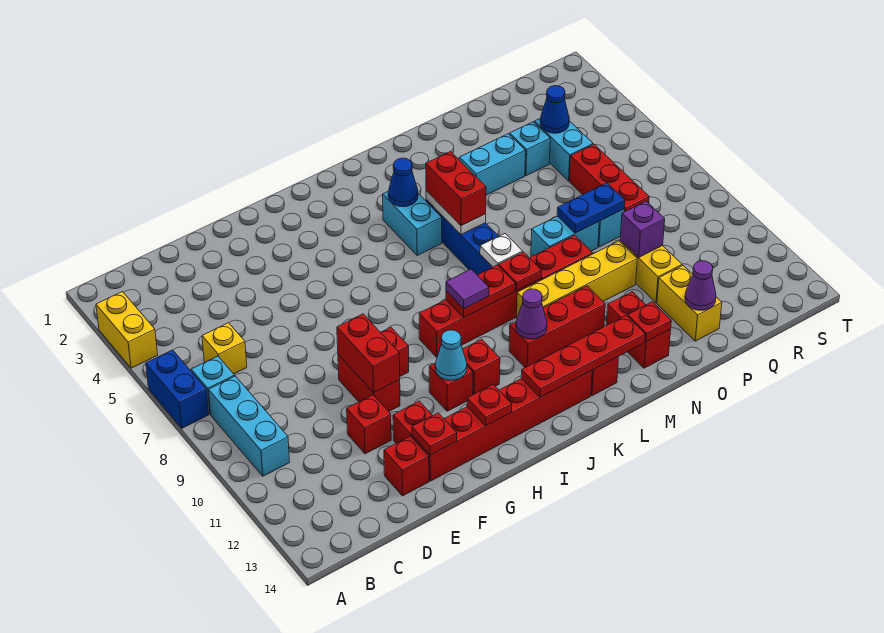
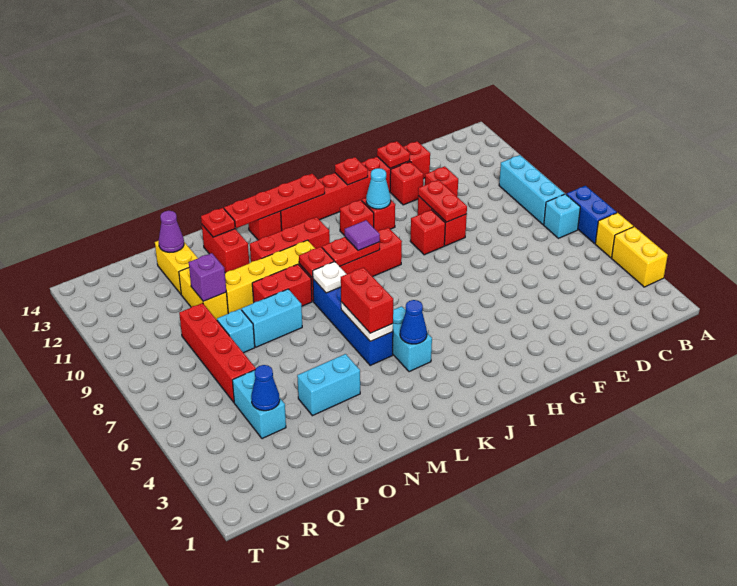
yellow 1x1 brick [202,323,247,374] -> yellow 1x1 brick moved to [595,213,633,258]
red 1x2 brick [337,314,400,393] -> red 1x2 plate [418,180,467,222]
purple 1x1 cone [516,289,547,339] -> none
blue 1x2 plate [557,183,625,233] -> none
cyan 1x1 brick [509,122,550,176] -> none
red 1x3 brick [569,144,649,212] -> red 1x4 brick [179,303,256,402]

